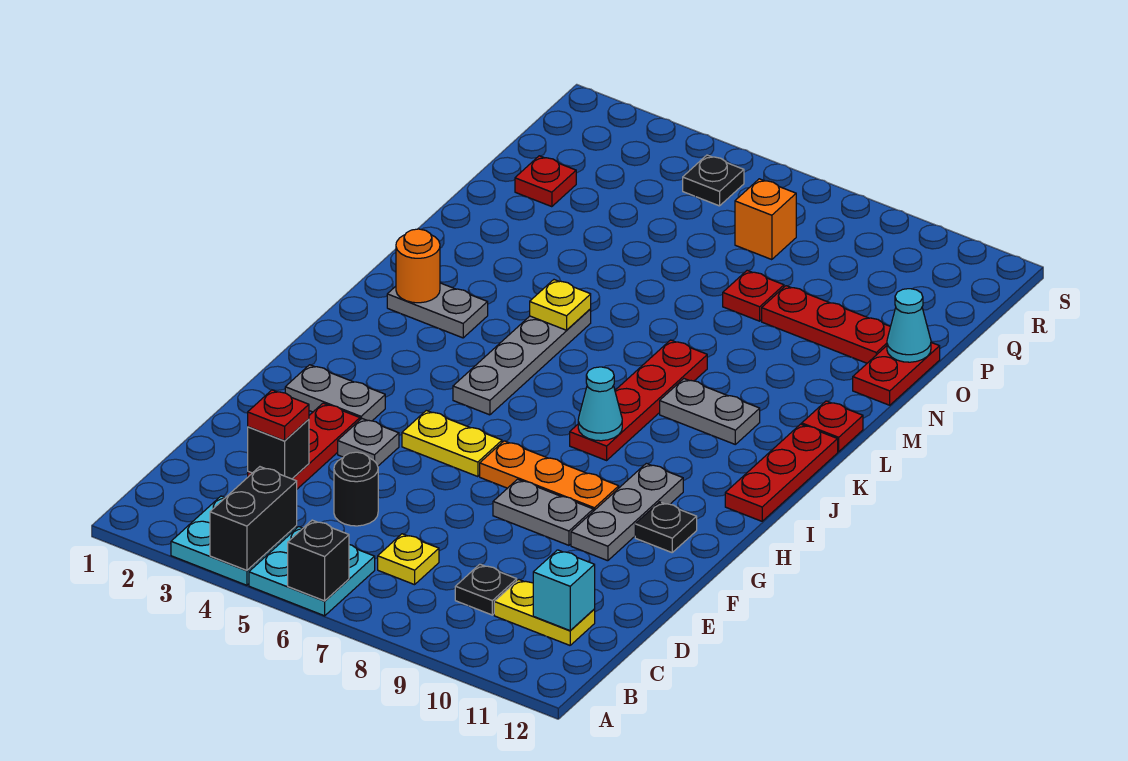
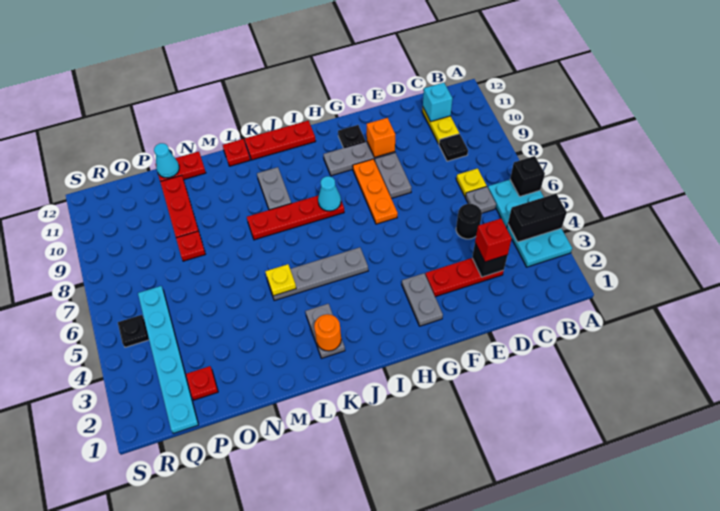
red 1x1 plate [248,390,309,441] -> red 1x1 brick [475,219,512,262]
grey 1x1 plate [338,419,399,466] -> grey 1x1 plate moved to [465,187,496,213]
yellow 1x2 plate [402,410,502,477] -> none
none -> cyan 1x6 plate [138,286,198,433]
orange 1x1 brick [735,179,796,260] -> orange 1x1 brick moved to [367,118,395,157]

